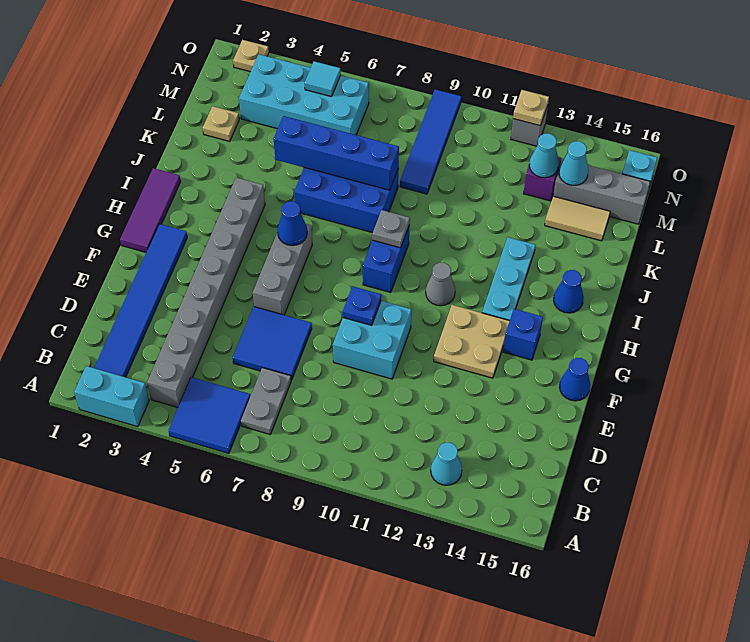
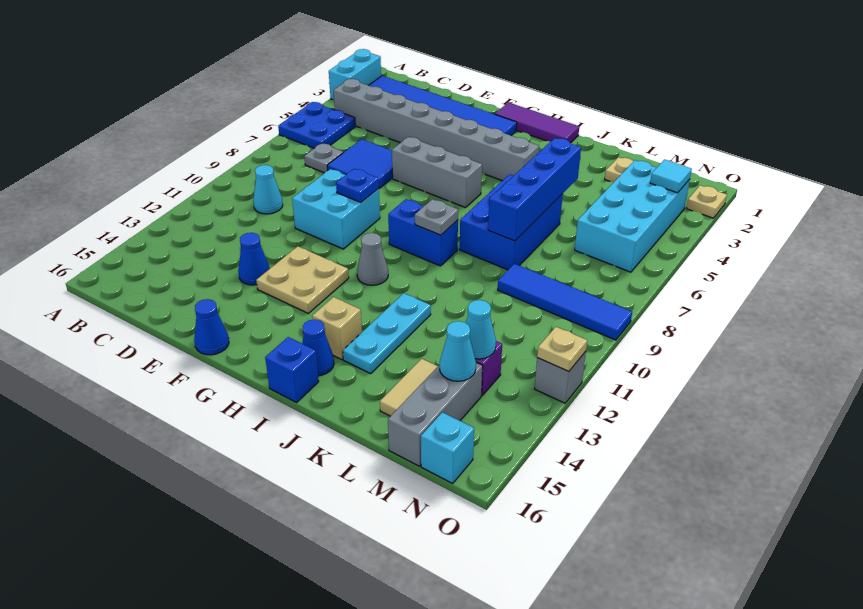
blue 2x2 tile [169,377,250,453] -> blue 2x2 plate [278,102,355,148]
grey 1x2 plate [241,368,291,434] -> grey 1x1 plate [304,143,343,173]
cyan 1x1 cone [431,443,462,485] -> cyan 1x1 cone moved to [253,165,283,214]
blue 1x1 brick [503,309,543,360] -> blue 1x1 brick moved to [265,337,319,402]
blue 1x1 cone [278,201,307,246] -> blue 1x1 cone moved to [238,233,270,285]
cyan 1x3 plate [482,237,535,321] -> cyan 1x3 plate turned to [343,293,431,373]
none -> tan 1x1 brick [312,297,362,360]
cyan 1x1 tile [305,61,341,97] -> cyan 1x1 tile moved to [650,159,692,193]

